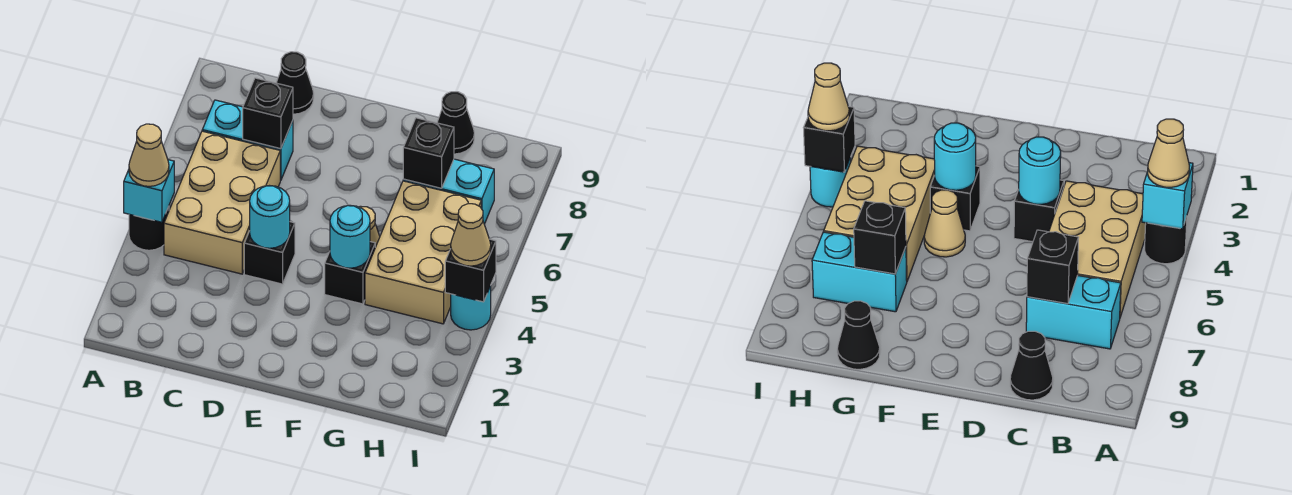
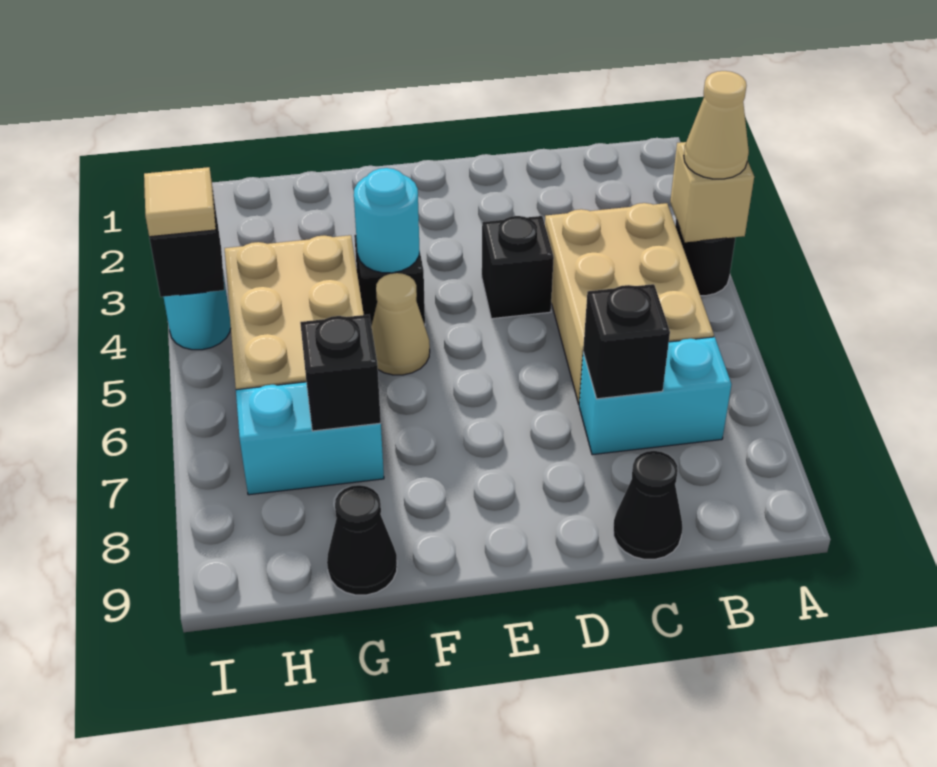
cyan 1x1 brick [124,160,174,222] -> tan 1x1 brick [670,142,754,242]
cyan 1x1 round brick [250,186,290,248] -> none
tan 1x1 cone [451,204,491,266] -> tan 1x1 tile [144,167,216,237]

